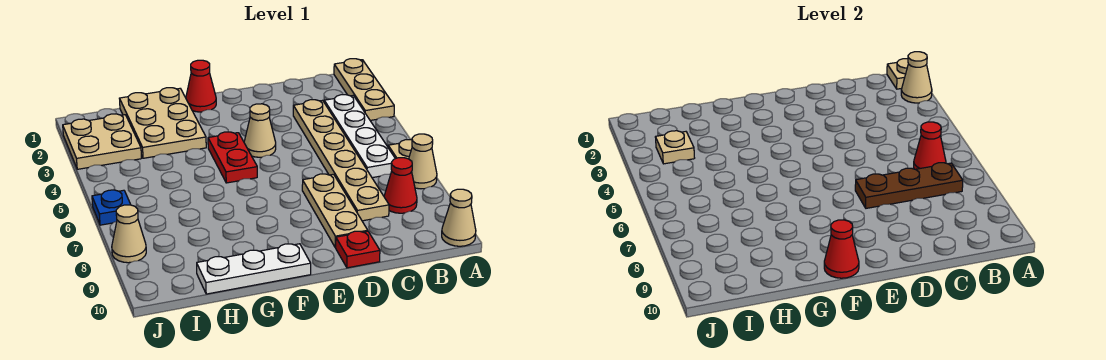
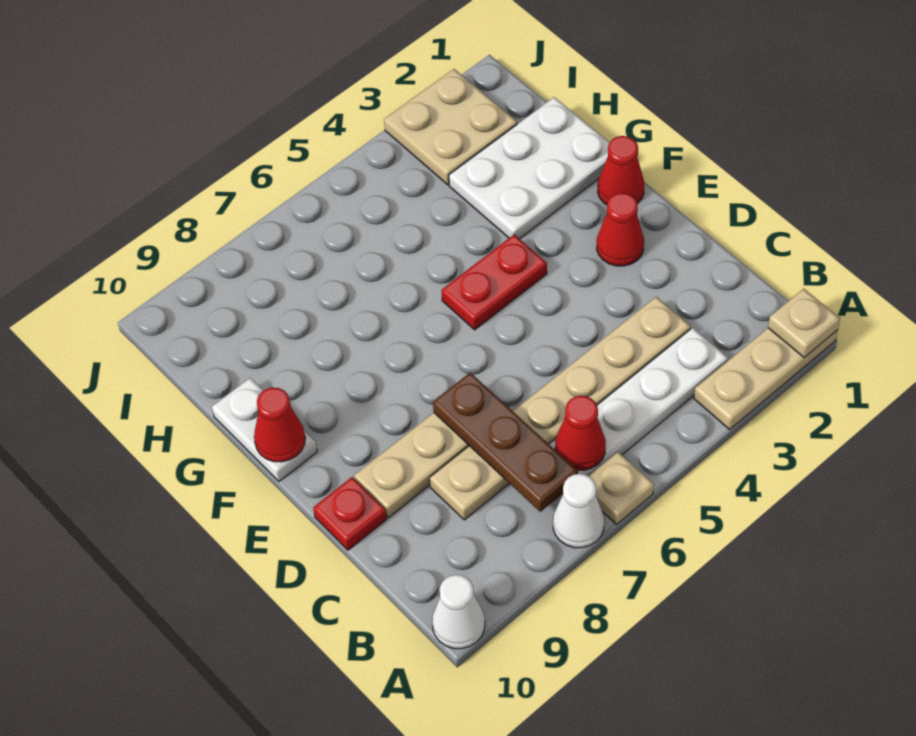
tan 1x1 cone [901,52,932,103] -> none
tan 1x1 cone [409,134,437,189] -> white 1x1 cone [553,474,604,548]
tan 1x1 cone [442,189,476,246] -> white 1x1 cone [432,575,485,649]
red 1x1 cone [384,158,417,213] -> red 1x1 cone moved to [597,193,644,266]
tan 1x1 cone [244,104,276,157] -> none
white 1x3 plate [197,244,311,294] -> white 1x2 plate [212,378,317,481]
tan 2x3 plate [119,88,206,158] -> white 2x3 plate [449,97,610,239]
tan 1x1 plate [655,131,694,164] -> none
blue 1x1 plate [92,190,131,225] -> none
tan 1x1 cone [112,205,146,263] -> none

